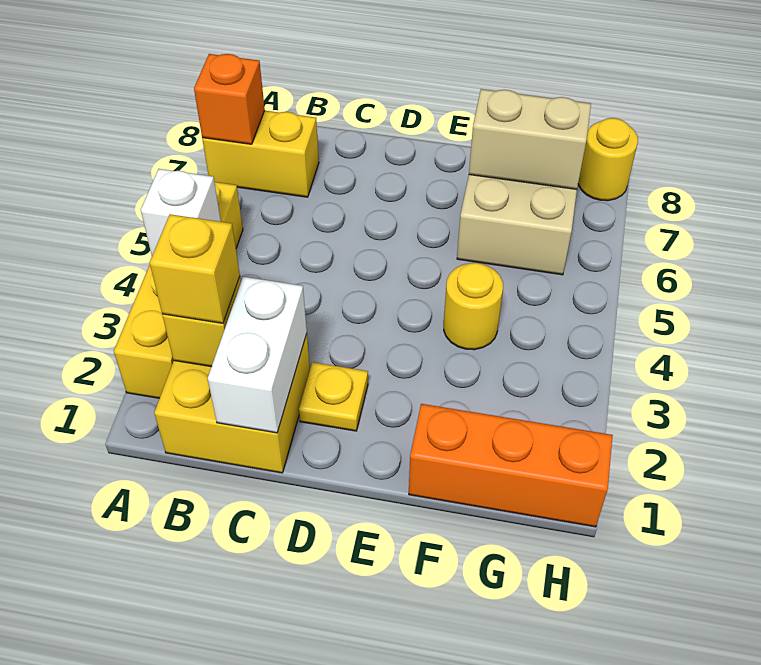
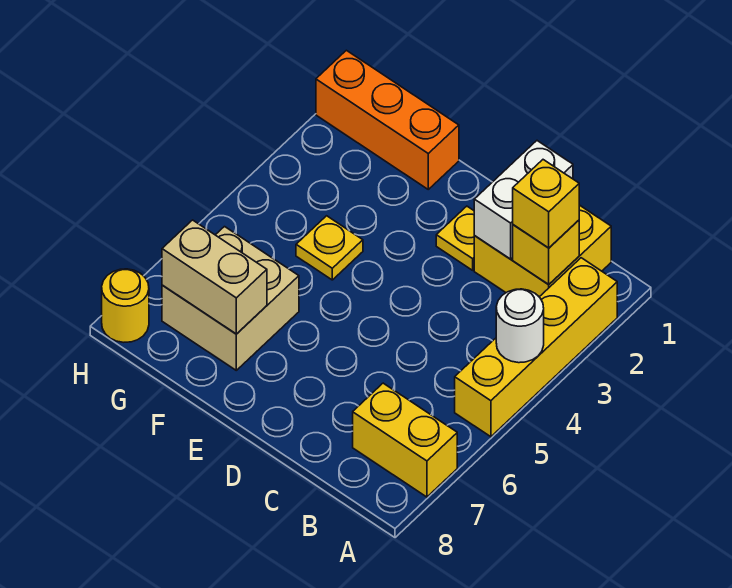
white 1x1 brick [141,169,221,255] -> white 1x1 round brick [496,289,544,363]
orange 1x1 brick [194,54,265,144] -> none
yellow 1x1 round brick [444,263,503,350] -> yellow 1x1 plate [296,216,363,280]

